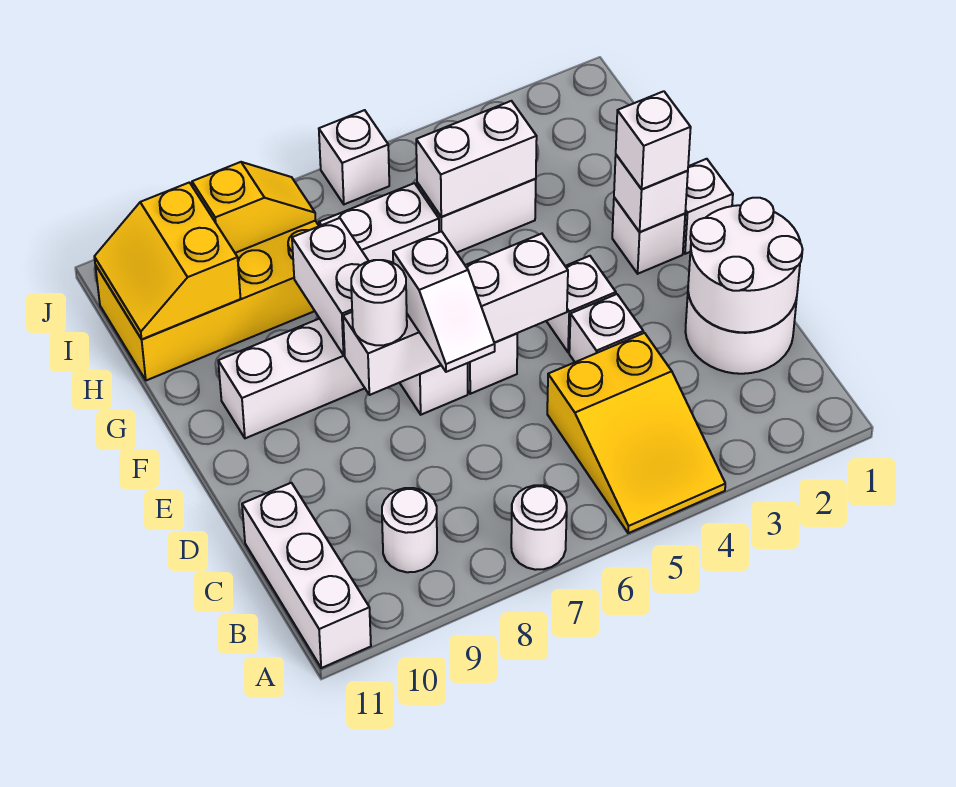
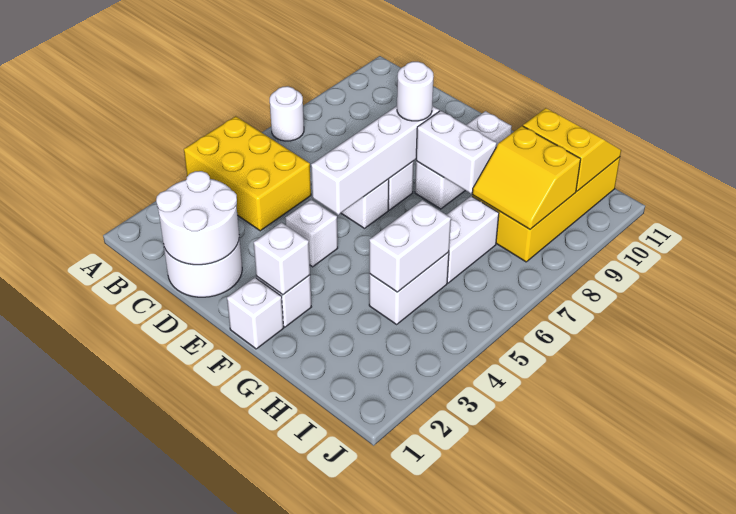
yellow 2x3 slope [547,333,725,533] -> yellow 2x3 brick [184,116,311,231]
white 1x3 brick [242,483,371,668] -> none
white 1x1 round brick [382,488,437,572] -> none
white 1x1 brick [569,294,643,362] -> none
white 1x2 slope [393,231,495,372] -> none
white 1x1 brick [616,91,691,189] -> none
yellow 1x2 slope [192,162,315,253] -> yellow 2x2 slope [472,126,581,229]
white 1x1 brick [319,110,389,204] -> none

